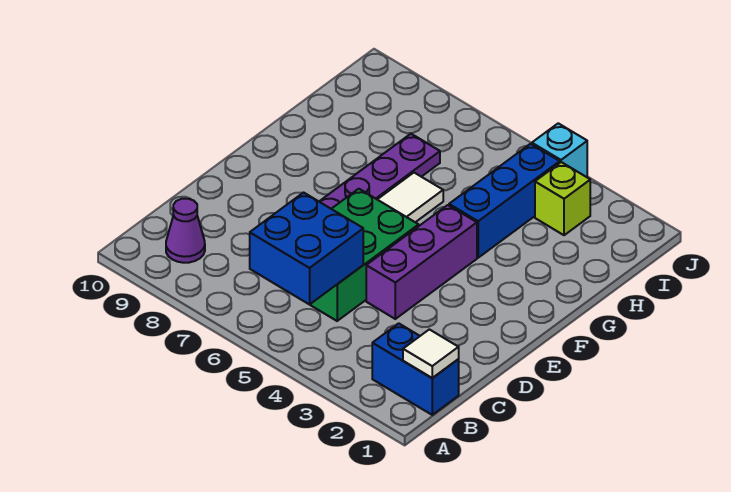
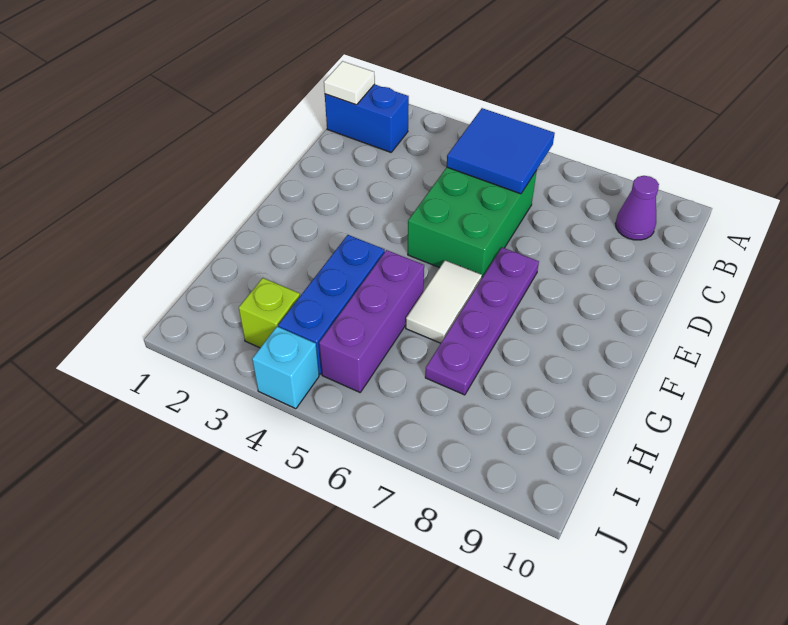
blue 2x2 brick [250,193,363,305] -> blue 2x2 tile [447,108,555,194]
purple 1x3 brick [366,205,477,319] -> purple 1x3 brick moved to [319,250,424,392]

